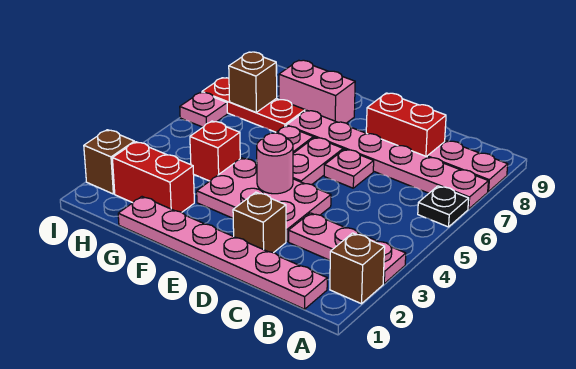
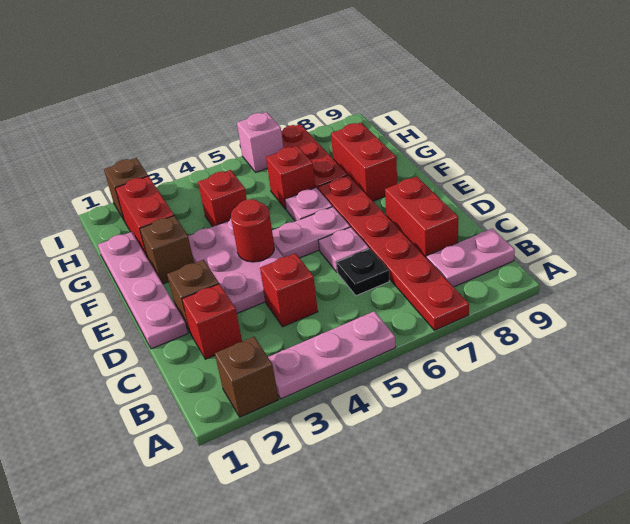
pink 1x3 plate [289,213,406,284] -> pink 1x3 plate turned to [268,311,396,399]
black 1x1 plate [418,186,469,227] -> black 1x1 plate moved to [337,249,390,296]
pink 1x6 plate [287,110,488,209] -> red 1x6 plate [318,175,469,330]
pink 1x2 plate [427,140,508,192] -> pink 1x2 plate turned to [427,228,515,287]
pink 1x6 plate [118,197,327,309] -> pink 1x4 plate [98,232,188,349]
none -> red 1x1 brick [182,284,242,359]
none -> red 1x1 brick [260,253,318,327]
pink 1x1 round brick [257,133,293,194] -> red 1x1 round brick [231,199,274,262]
pink 1x2 brick [279,60,355,123] -> red 1x2 brick [331,122,397,201]
none -> red 1x1 brick [266,146,315,209]
brown 1x1 brick [229,52,277,112] -> brown 1x1 brick moved to [140,216,194,284]
pink 1x1 plate [180,92,227,127] -> pink 1x1 brick [237,112,283,172]

